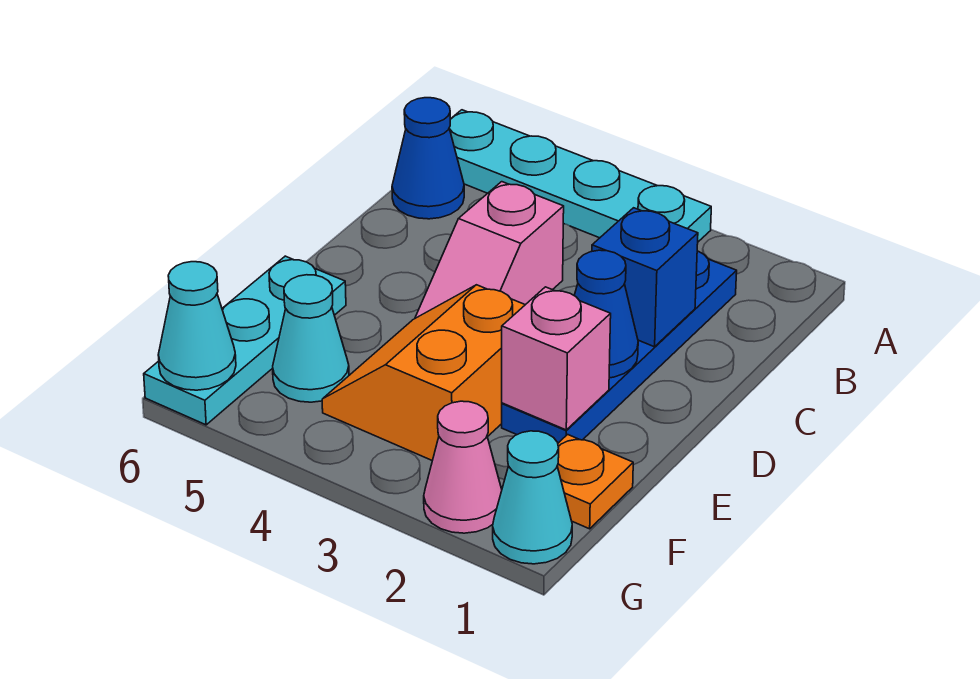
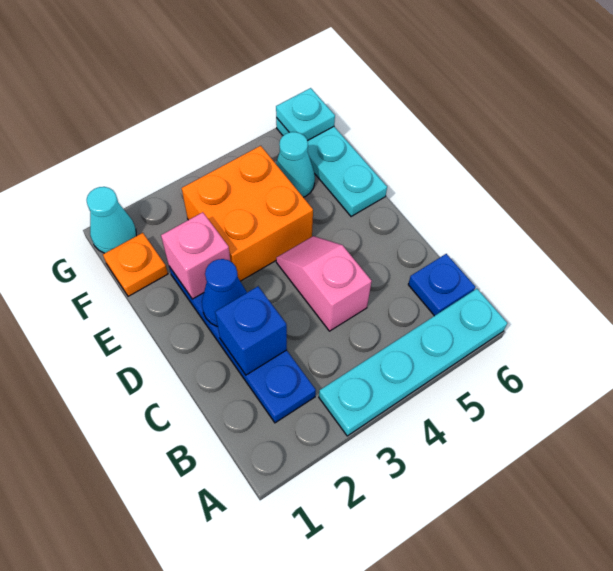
blue 1x1 cone [392,98,464,219] -> blue 1x1 plate [408,254,475,316]
orange 2x2 slope [322,285,525,461] -> orange 2x2 brick [182,146,313,281]
pink 1x1 cone [424,401,502,533] -> none
cyan 1x1 cone [158,262,236,390] -> cyan 1x1 plate [276,88,335,141]

